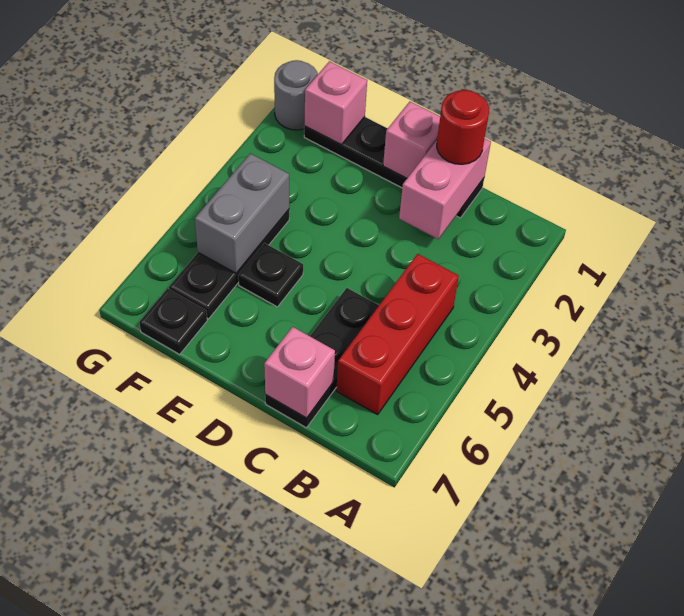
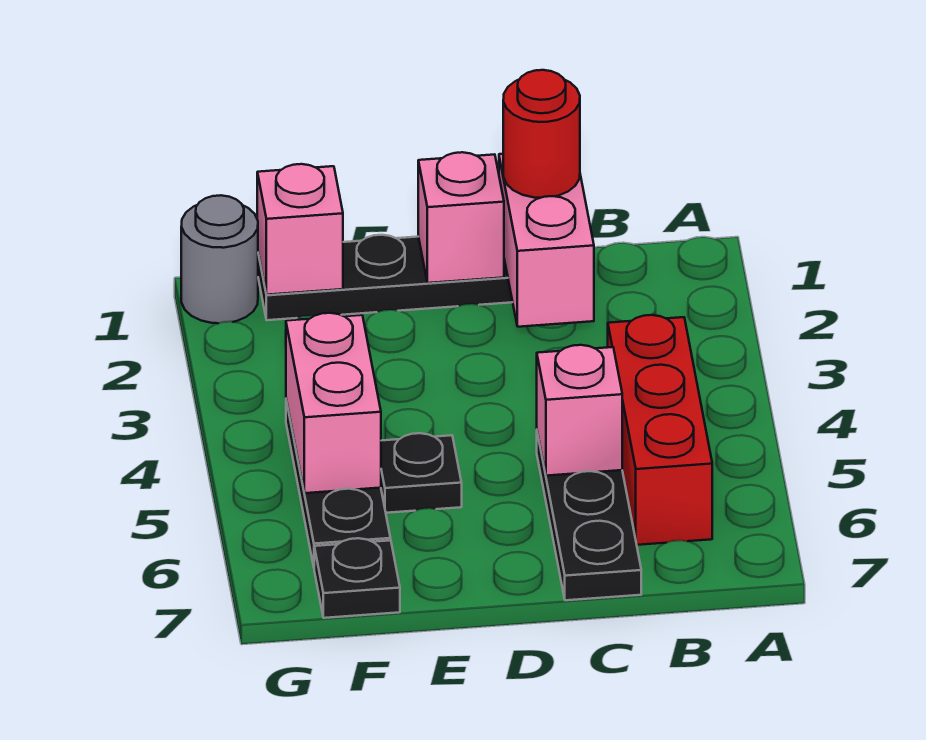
pink 1x1 brick [264,327,335,418] -> pink 1x1 brick moved to [537,345,622,476]
grey 1x2 brick [195,153,289,273] -> pink 1x2 brick [286,313,381,493]

